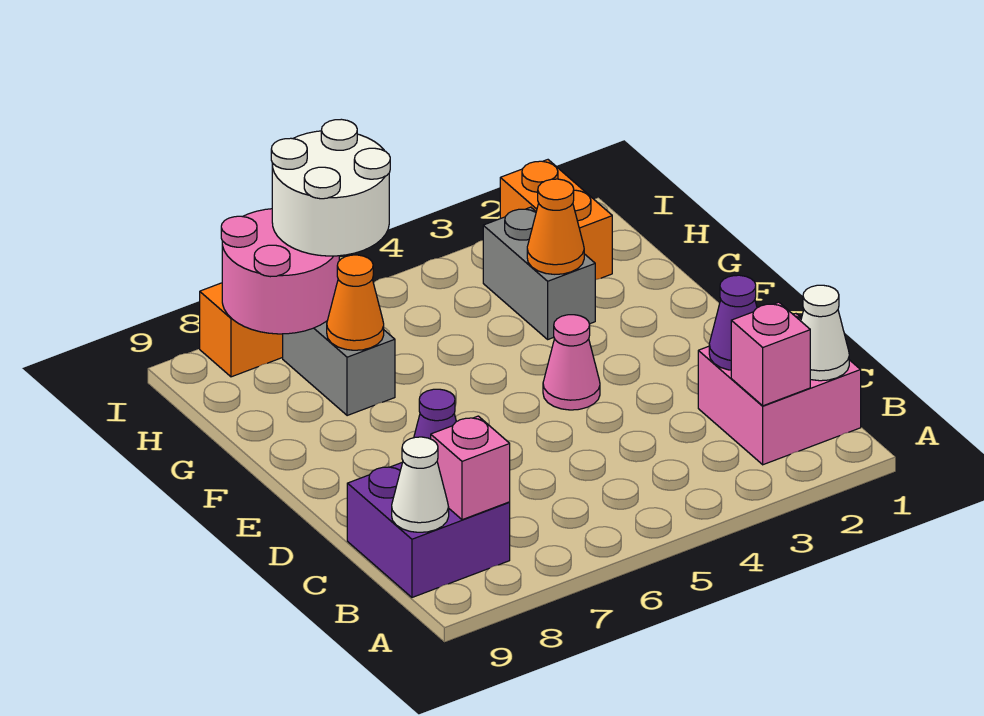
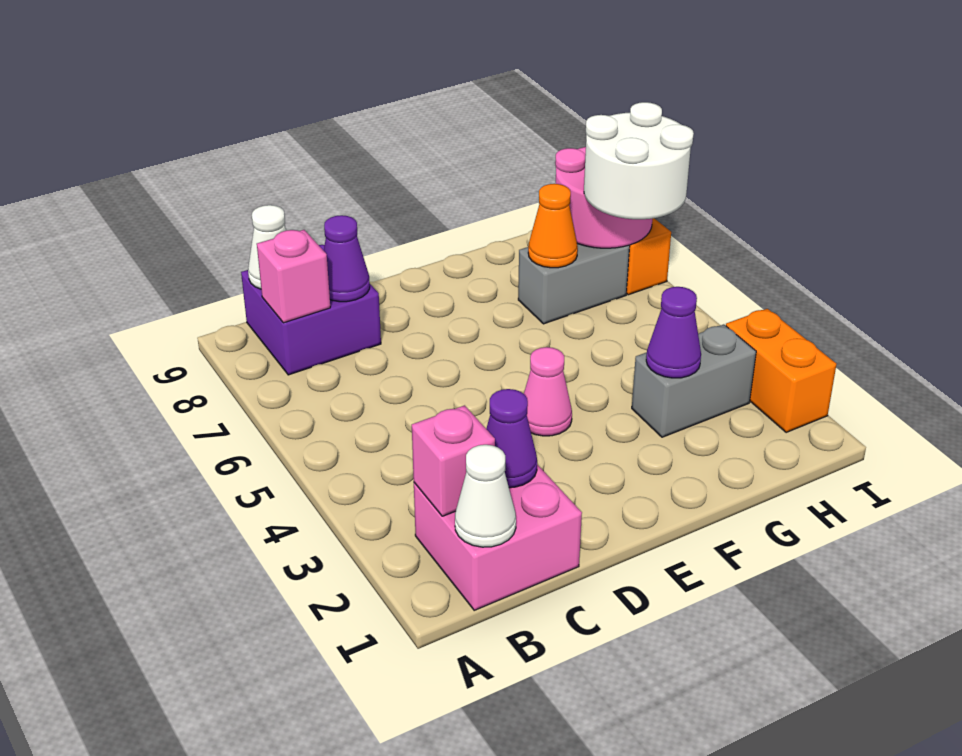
orange 1x1 cone [527,179,584,274] -> purple 1x1 cone [646,287,701,378]
orange 1x2 brick [500,160,612,280] -> orange 1x2 brick turned to [726,309,836,433]

